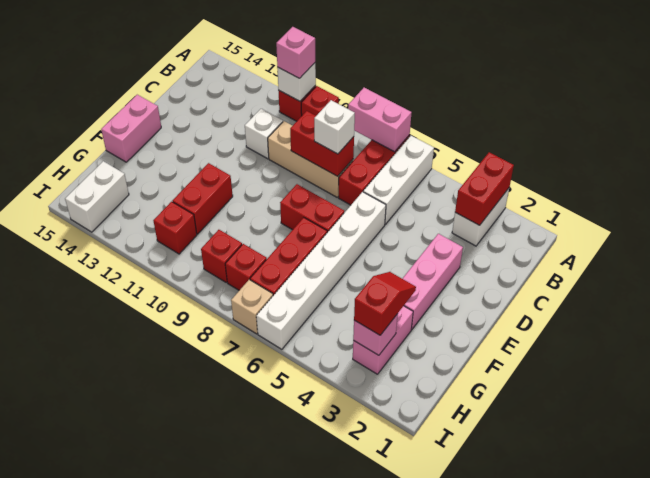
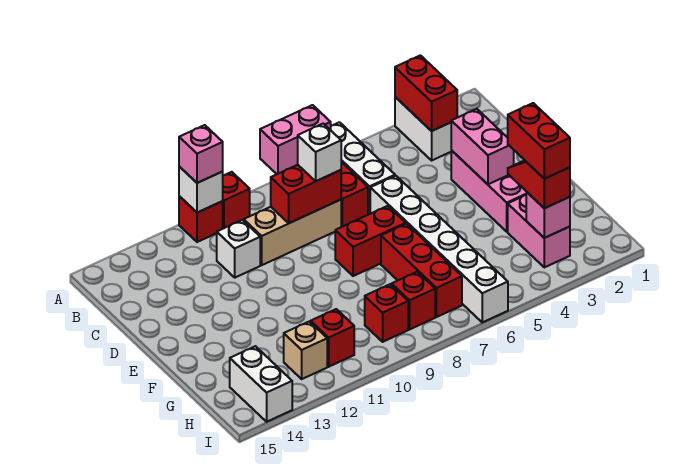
pink 1x2 brick [101,95,161,162] -> pink 1x2 brick moved to [451,109,514,184]
red 1x2 brick [173,163,233,234] -> red 1x2 brick moved to [508,103,570,179]
tan 1x1 brick [231,280,273,334] -> tan 1x1 brick moved to [284,321,327,379]

